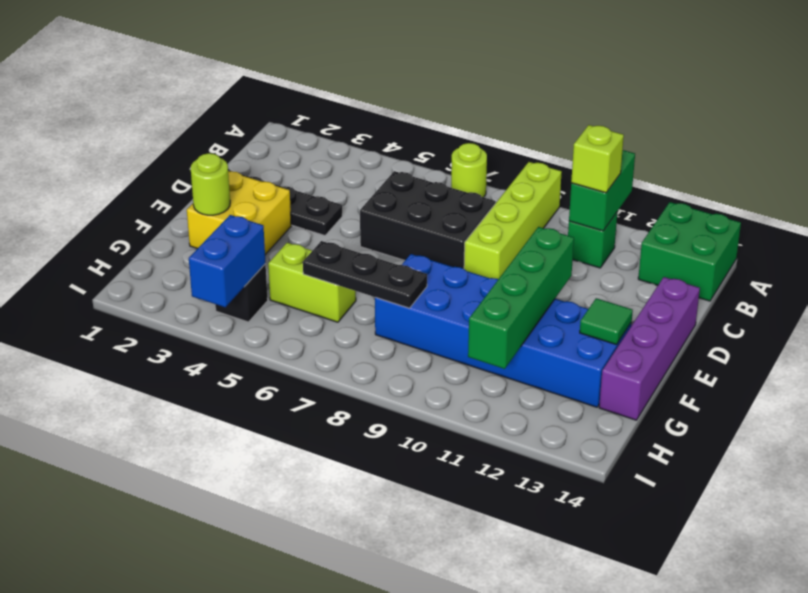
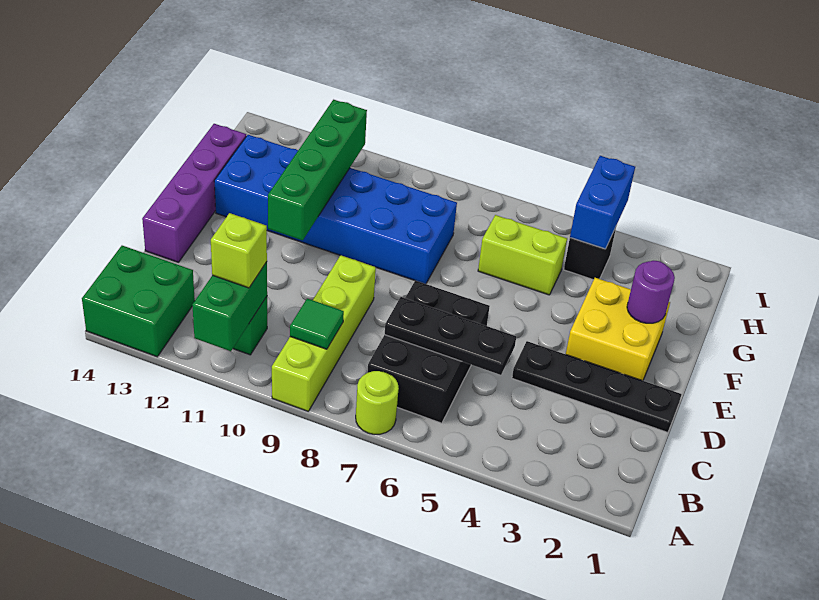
black 2x3 brick [360,171,495,269] -> black 2x3 brick turned to [367,281,490,423]
lime 1x1 round brick [191,153,230,215] -> purple 1x1 round brick [627,261,675,323]
green 1x1 tile [580,298,633,345] -> green 1x1 tile moved to [290,299,344,349]
black 1x3 plate [303,241,427,308] -> black 1x3 plate moved to [385,297,516,375]

